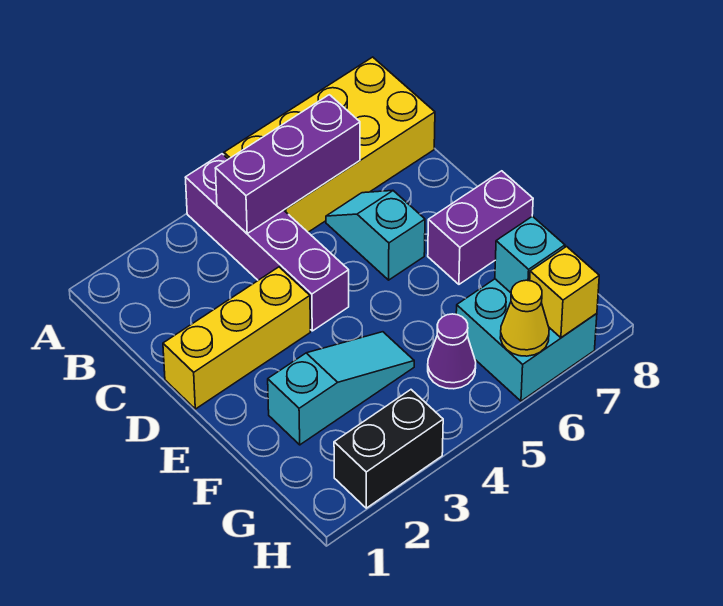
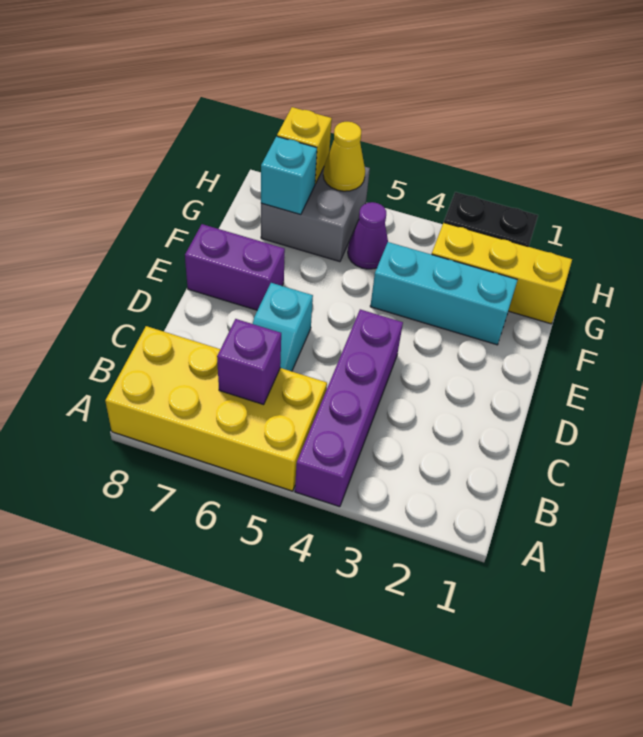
purple 1x3 brick [215,95,360,233] -> purple 1x1 brick [217,319,281,405]
yellow 1x3 brick [163,267,310,409] -> yellow 1x3 brick moved to [432,223,572,324]
cyan 1x3 slope [268,332,414,445] -> cyan 1x3 brick [370,242,517,345]
cyan 2x2 brick [456,279,597,401] -> grey 2x2 brick [261,167,370,262]

